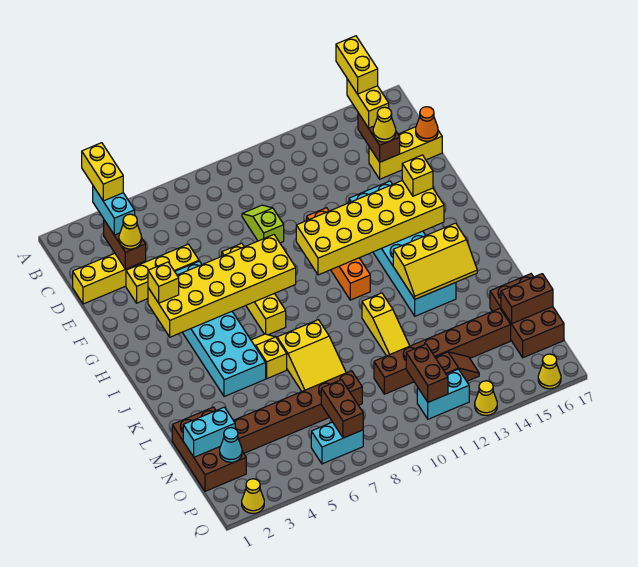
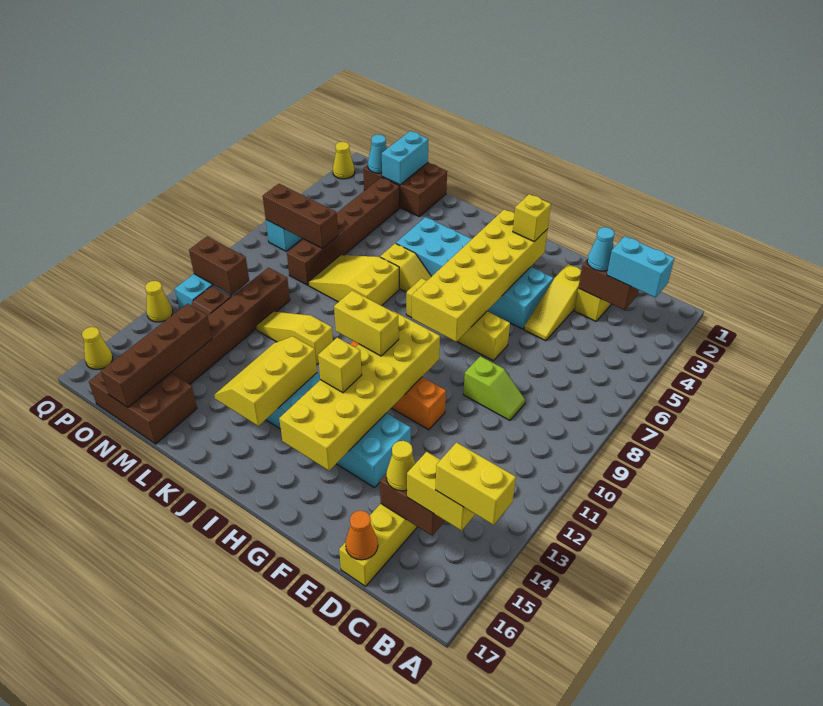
yellow 1x2 brick [82,143,123,201] -> yellow 1x2 brick moved to [334,290,399,356]
yellow 1x1 cone [119,214,142,249] -> cyan 1x1 cone [587,227,615,271]
yellow 1x3 brick [126,244,199,303] -> yellow 1x3 slope [524,264,581,341]
yellow 1x1 brick [402,155,433,196] -> yellow 1x1 brick moved to [318,337,362,393]
brown 1x2 brick [501,274,553,324] -> brown 1x4 brick [101,304,212,407]
brown 1x2 brick [321,380,363,438] -> brown 1x3 brick [263,184,338,248]

